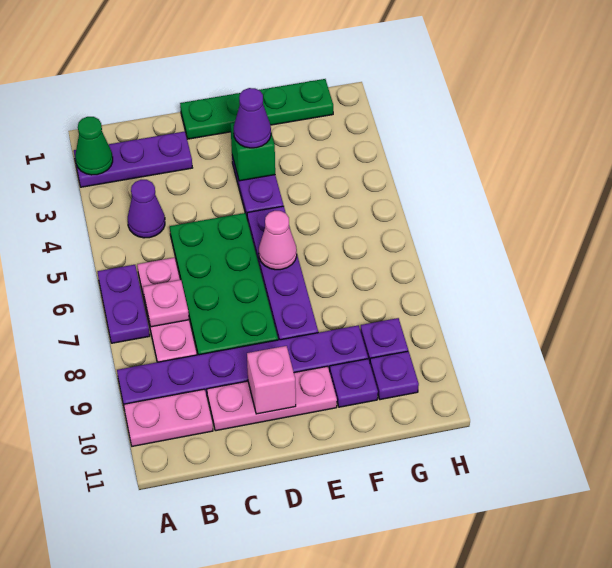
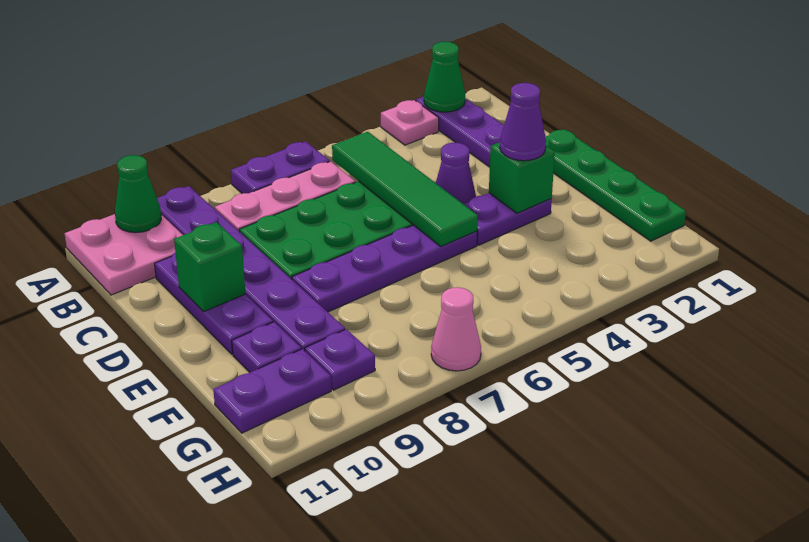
pink 1x2 plate [124,389,213,446] -> pink 2x2 plate [65,214,183,295]
none -> green 1x1 cone [115,155,161,233]
purple 1x1 cone [128,180,165,238] -> purple 1x1 cone moved to [436,143,476,204]
none -> green 1x4 tile [332,132,478,246]
pink 1x1 plate [143,280,189,327] -> pink 1x1 plate moved to [381,100,439,145]
pink 1x3 plate [207,366,337,431] -> purple 1x3 plate [155,253,273,354]
pink 1x1 brick [247,346,296,414] -> green 1x1 brick [174,222,246,312]
pink 1x1 cone [259,211,297,270] -> pink 1x1 cone moved to [431,287,481,371]
purple 1x1 plate [370,351,419,400] -> purple 1x2 plate [213,349,331,433]

